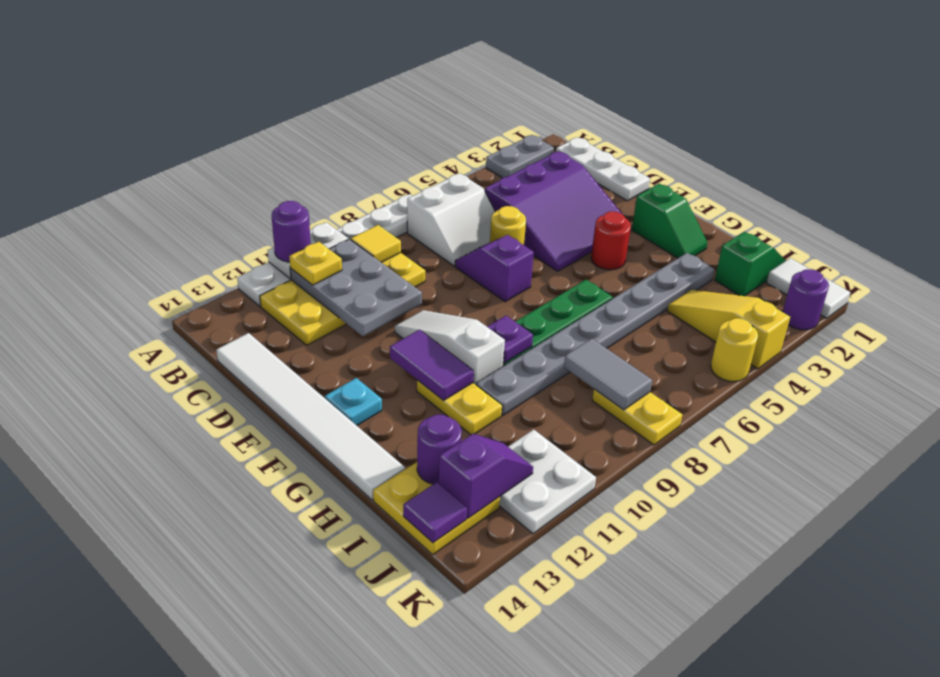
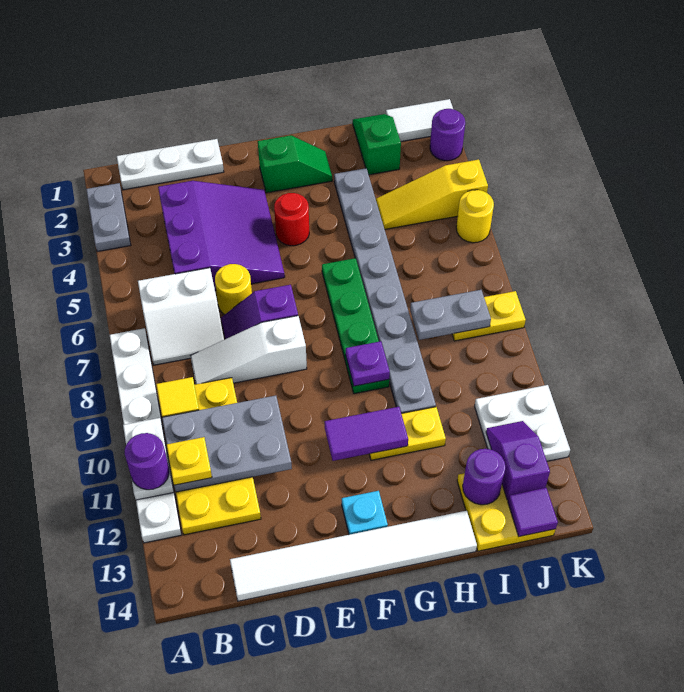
white 2x2 slope [407,173,495,266] -> white 2x2 slope turned to [138,268,224,365]
white 1x3 slope [395,310,505,385] -> white 1x3 slope moved to [191,316,307,384]
grey 1x2 tile [564,339,652,410] -> grey 1x2 plate [410,290,491,340]

